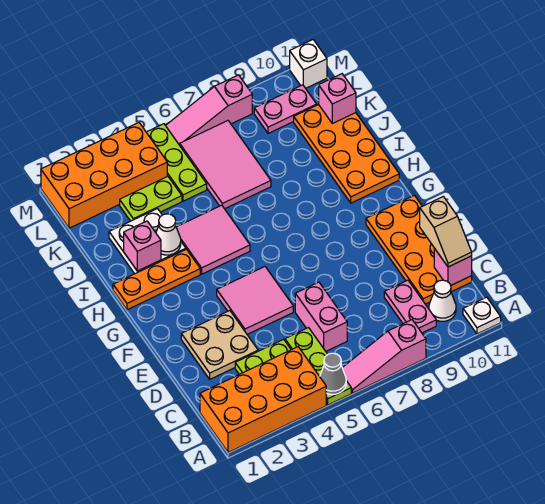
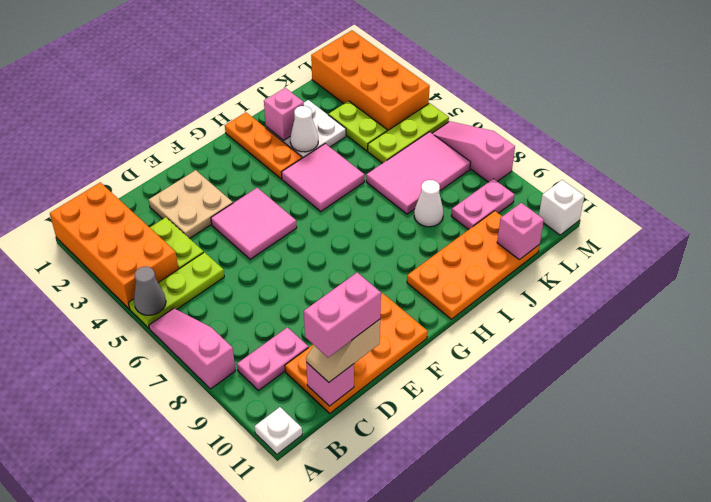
white 1x1 cone [429,280,456,321] -> white 1x1 cone moved to [414,180,443,227]
pink 1x2 brick [295,282,347,351] -> pink 1x2 brick moved to [304,273,381,357]
pink 1x2 plate [254,85,317,133] -> pink 1x2 plate turned to [451,179,514,230]

